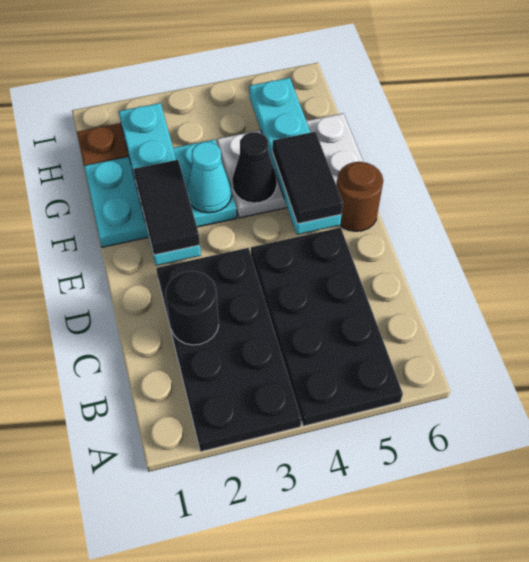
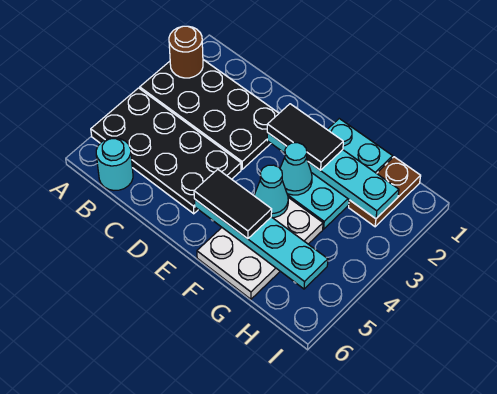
none -> cyan 1x1 round brick [96,138,133,190]
black 1x1 round brick [166,271,219,345] -> none
brown 1x1 round brick [336,162,383,231] -> brown 1x1 round brick moved to [169,26,203,78]
black 1x1 cone [232,132,277,203] -> cyan 1x1 cone [254,165,288,218]

